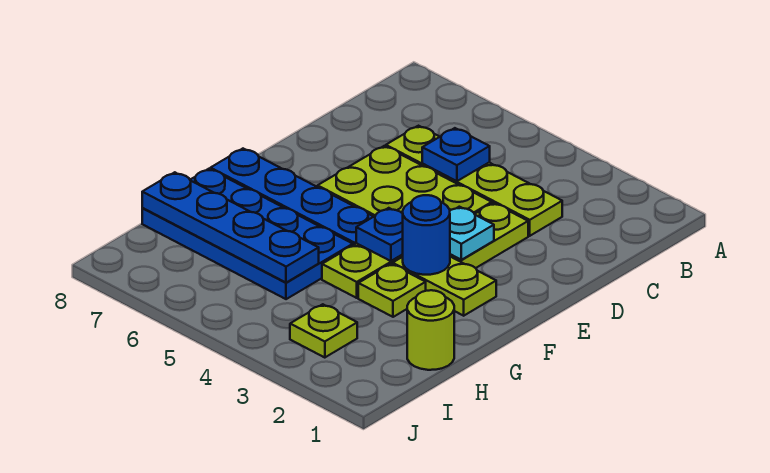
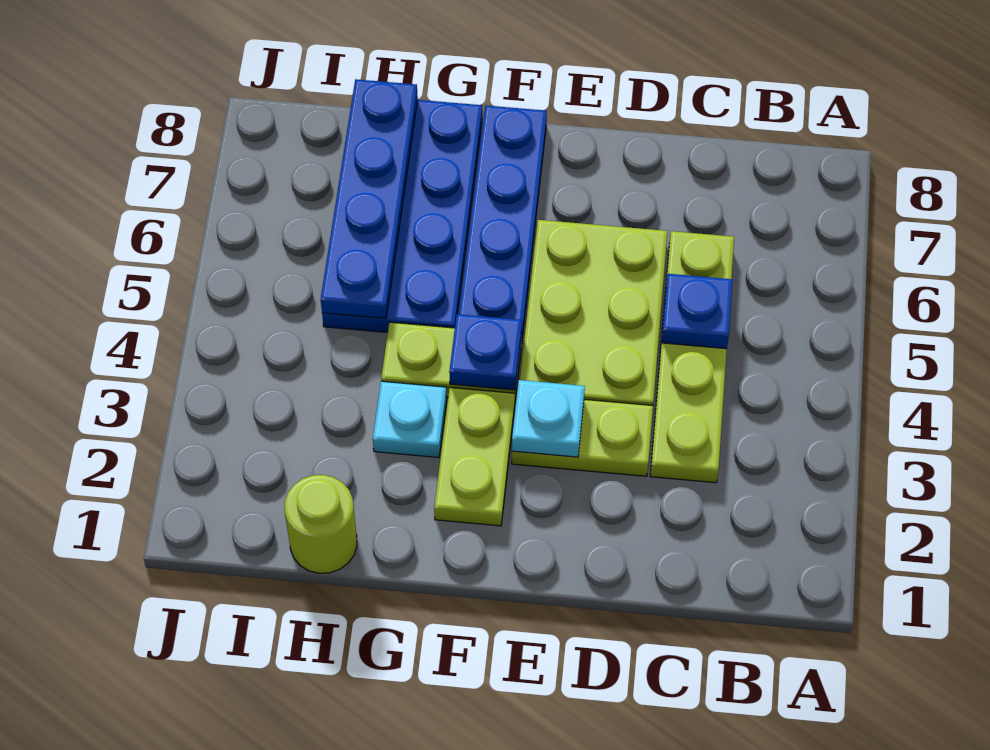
blue 1x1 round brick [403,195,450,275] -> none
lime 1x1 plate [358,264,426,317] -> cyan 1x1 plate [373,381,447,458]
lime 1x1 plate [290,304,357,358] -> none

